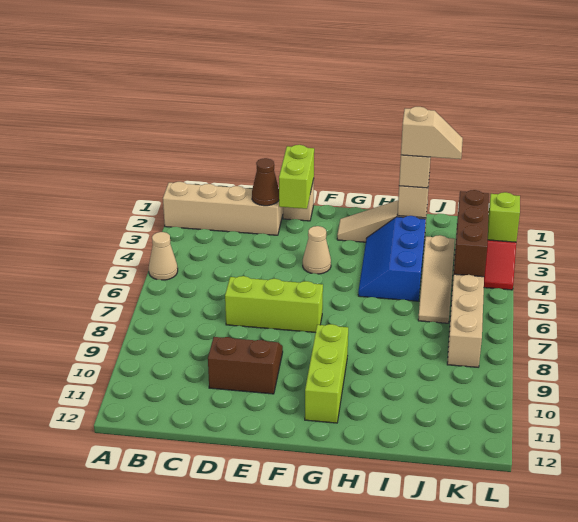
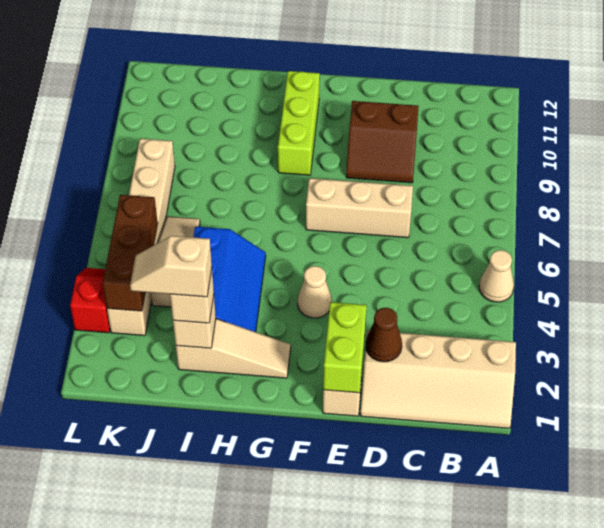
lime 1x3 brick [225,276,323,333] -> tan 1x3 brick [306,178,413,238]
lime 1x1 brick [488,192,520,242] -> none

